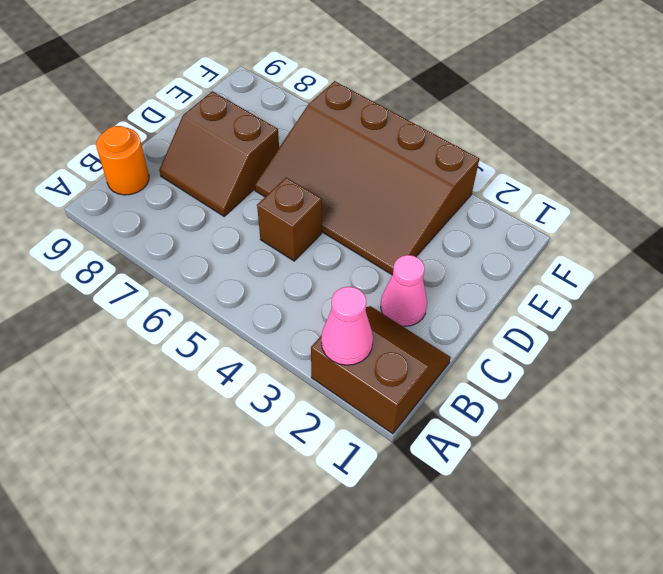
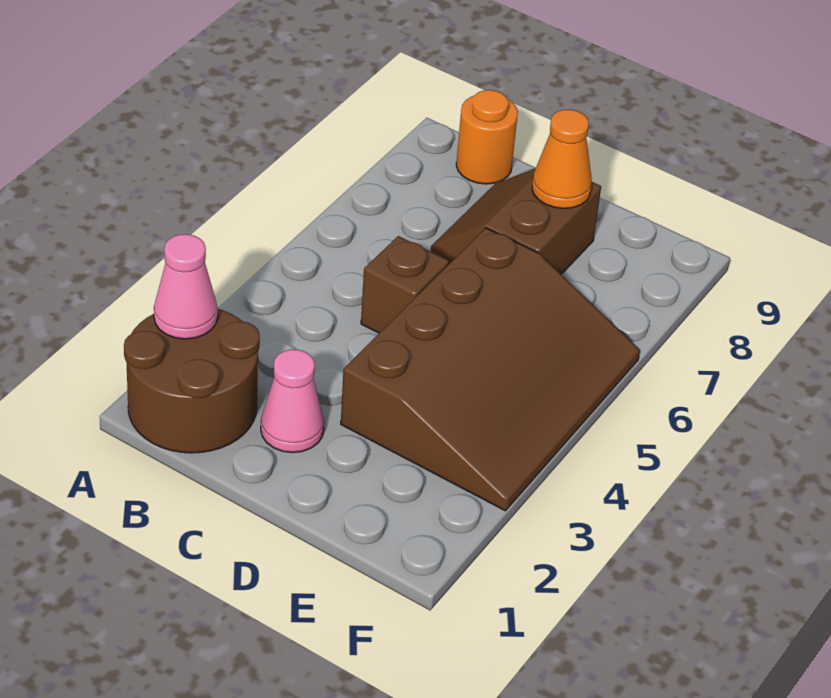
brown 2x2 slope [311,306,451,434] -> brown 2x2 round brick [124,309,260,453]
brown 3x4 slope [255,81,479,275] -> brown 3x4 slope turned to [341,228,640,511]
none -> orange 1x1 cone [532,110,592,209]

